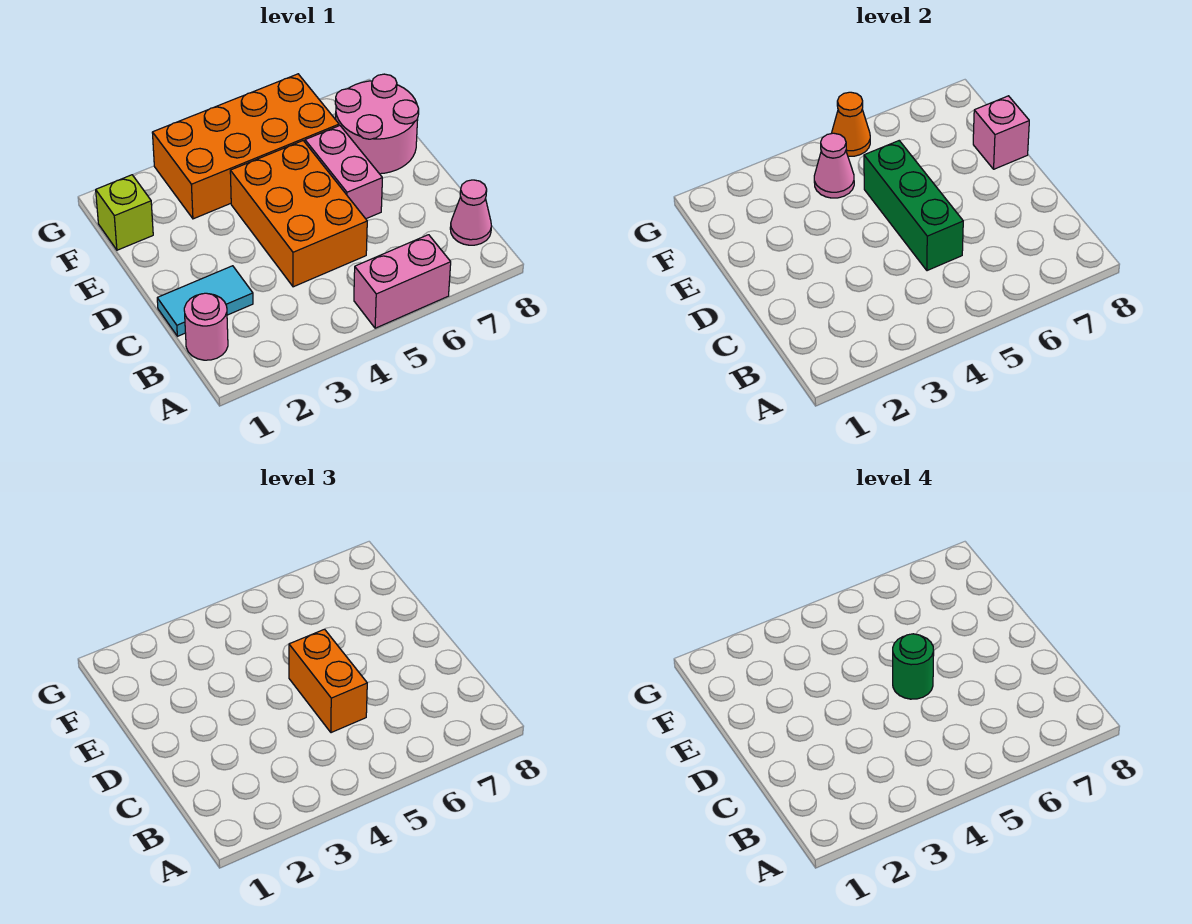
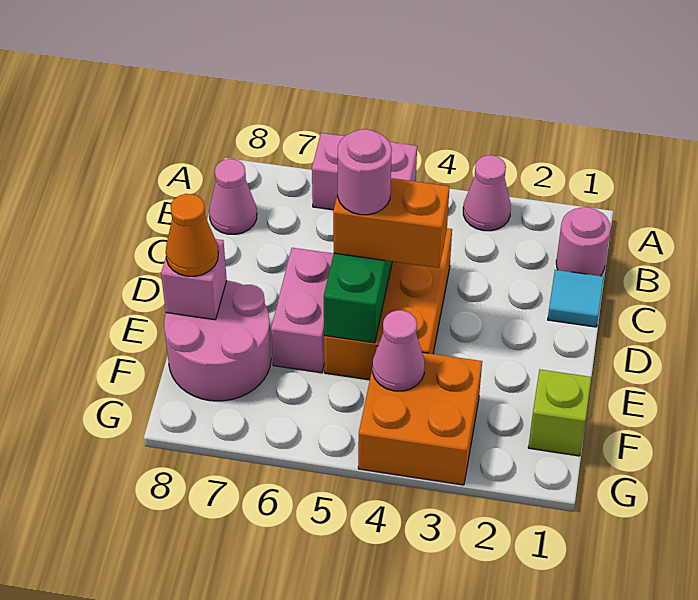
none -> pink 1x1 cone [463,155,511,231]
cyan 1x2 tile [157,266,253,336] -> cyan 1x1 tile [548,270,604,327]
orange 1x2 brick [289,629,367,733] -> orange 1x2 brick turned to [333,178,450,268]
green 1x1 round brick [893,634,934,699] -> pink 1x1 round brick [338,129,392,215]
orange 2x4 brick [152,74,339,219] -> orange 2x2 brick [358,346,482,485]
orange 1x1 cone [831,92,870,156] -> orange 1x1 cone moved to [166,194,218,276]

